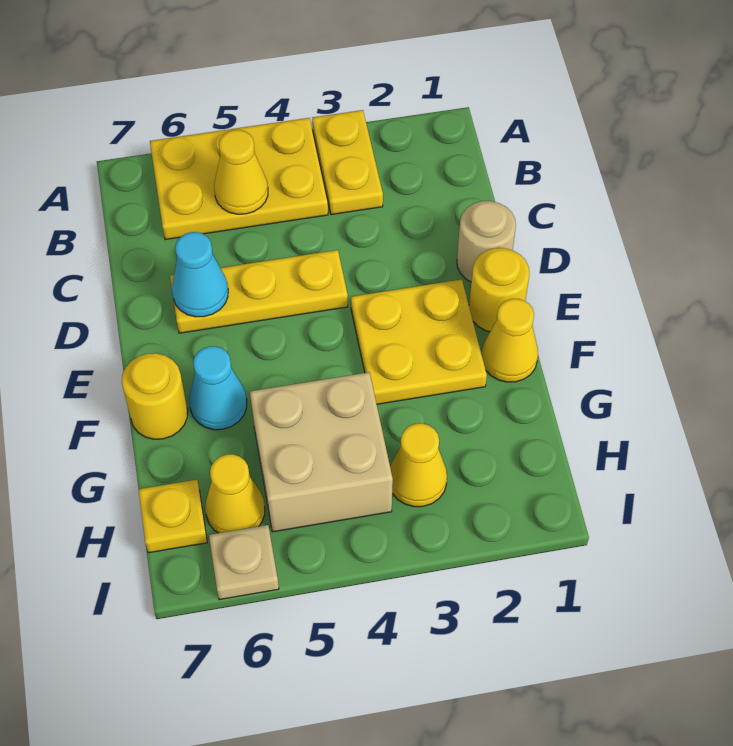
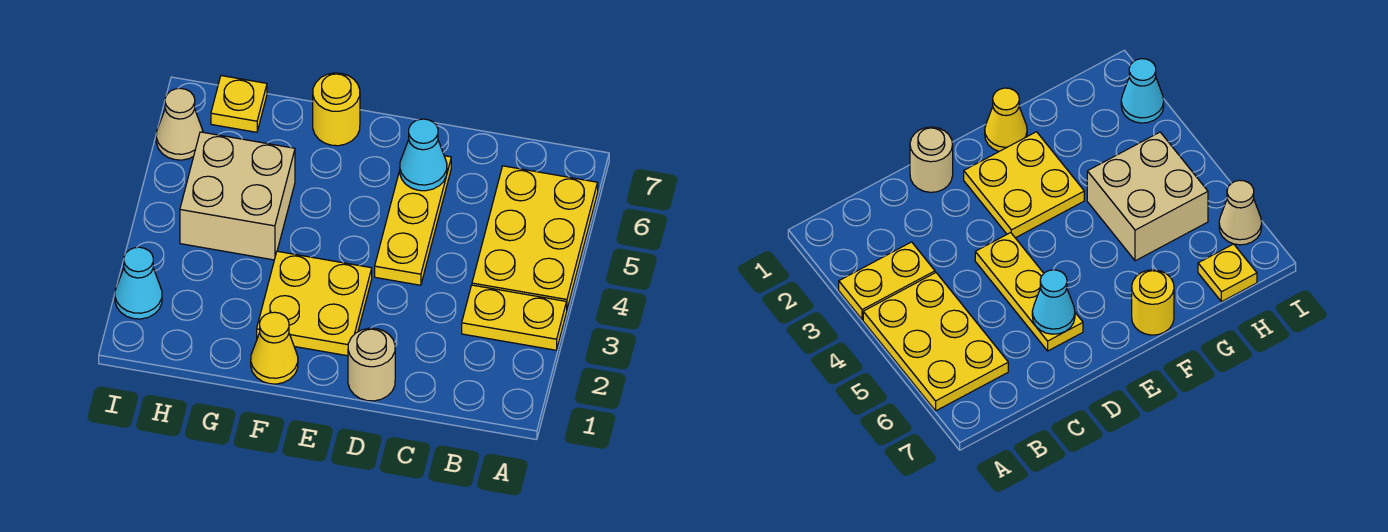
yellow 1x1 cone [214,130,268,214] -> none
yellow 1x1 round brick [469,248,529,332] -> none
cyan 1x1 cone [189,346,247,430] -> cyan 1x1 cone moved to [115,247,162,319]
yellow 1x1 cone [390,423,447,507] -> none
yellow 1x1 cone [205,454,265,533] -> none
tan 1x1 plate [209,525,279,600] -> tan 1x1 cone [156,88,203,160]

